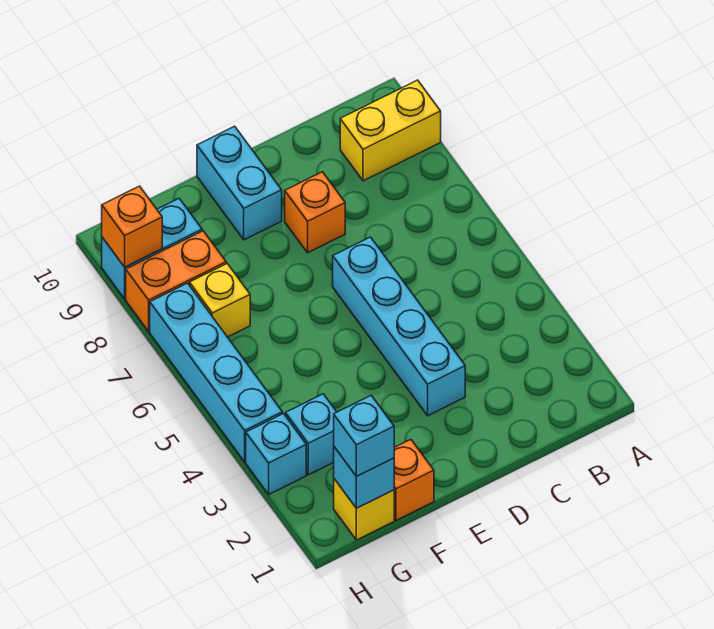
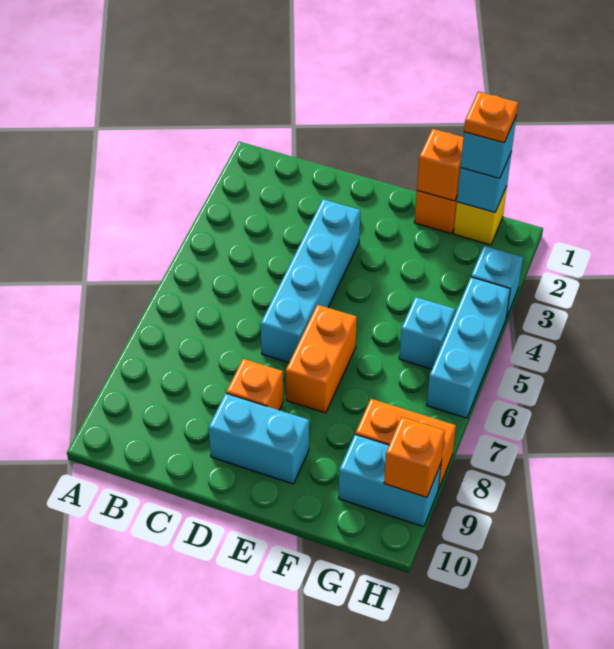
yellow 1x2 brick [340,80,441,181] -> none
none -> orange 1x2 brick [286,305,357,413]
cyan 1x2 brick [197,126,282,240] -> cyan 1x2 brick turned to [209,393,309,484]
none -> orange 1x1 brick [417,129,463,201]
none -> orange 1x1 plate [464,91,518,143]
cyan 1x1 brick [286,394,336,475] -> cyan 1x1 brick moved to [399,297,455,369]
yellow 1x1 brick [190,264,250,337] -> none
cyan 1x4 brick [150,283,282,462] -> cyan 1x3 brick [427,277,510,418]

